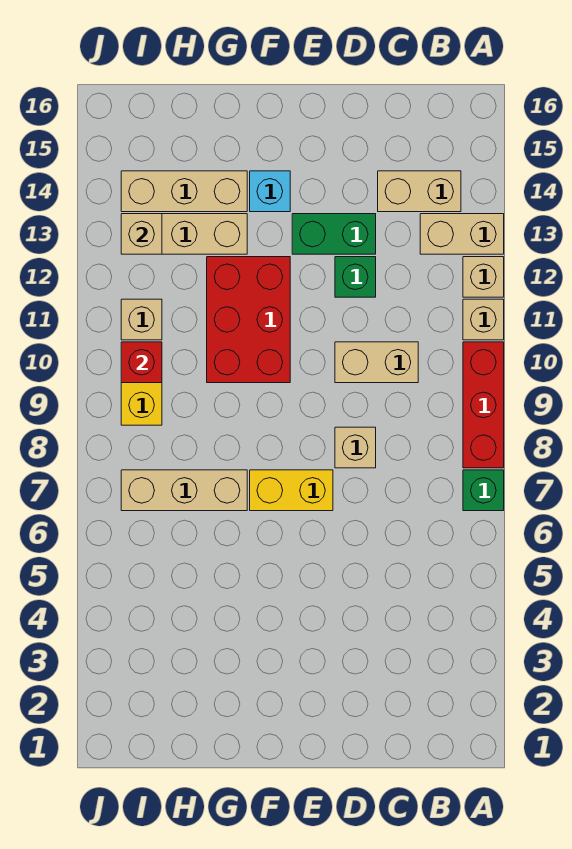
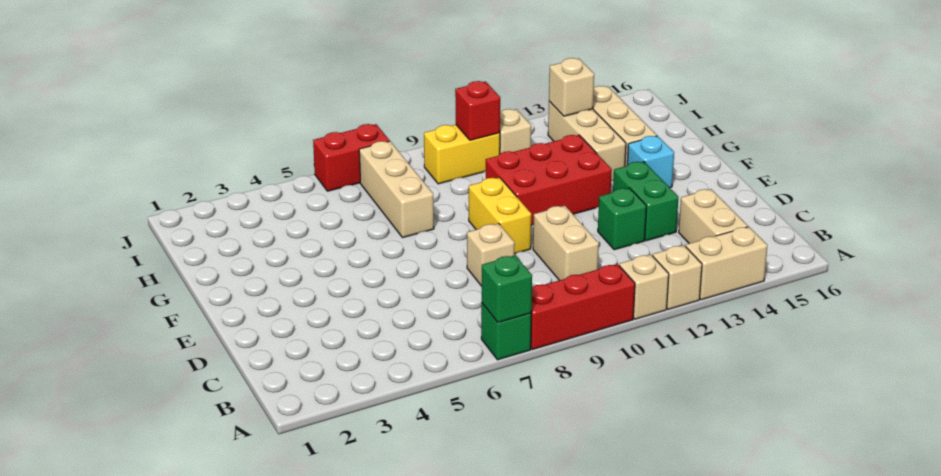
none -> green 1x1 brick [482,255,532,323]
tan 1x2 brick [420,214,504,254] -> tan 1x2 brick turned to [685,227,768,300]
yellow 1x2 brick [250,470,333,511] -> yellow 1x2 brick moved to [469,177,531,254]
none -> red 1x2 brick [313,124,390,191]

